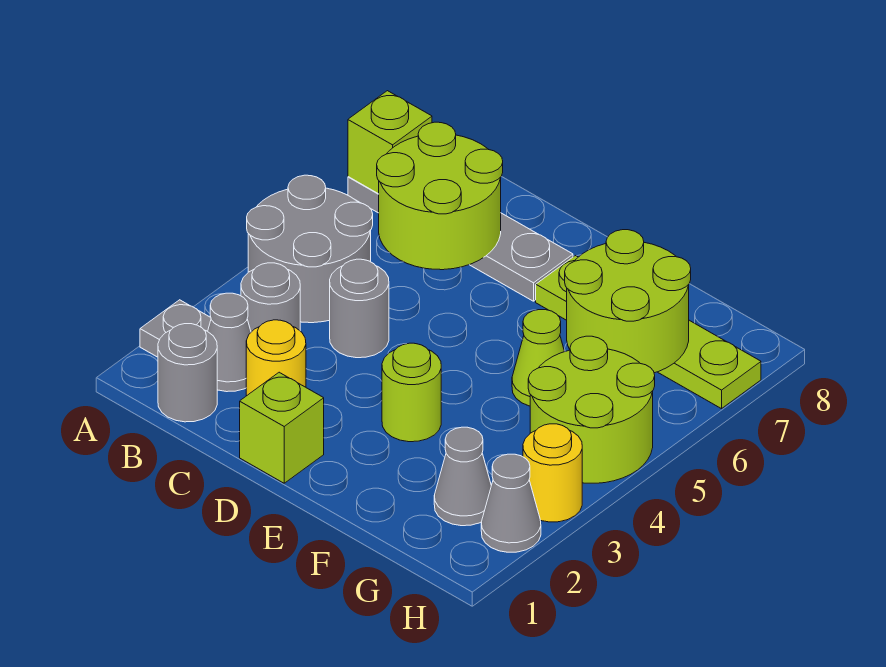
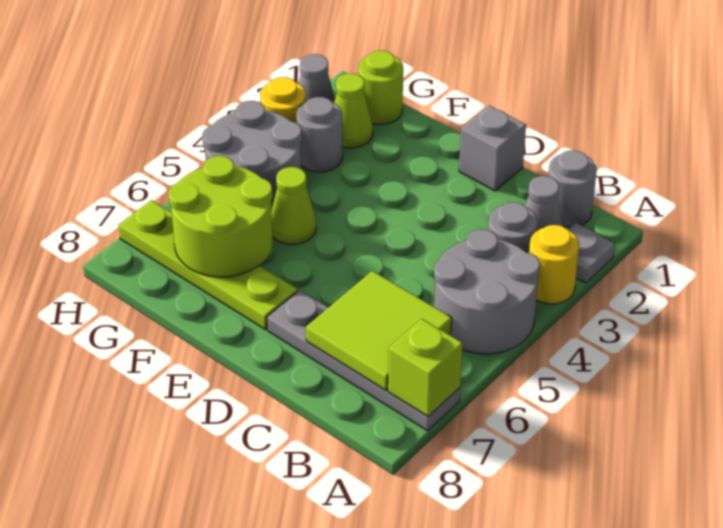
lime 2x2 round brick [377,122,503,270] -> lime 2x2 tile [306,271,452,390]
yellow 1x1 round brick [246,320,306,396] -> yellow 1x1 round brick moved to [529,225,579,304]
grey 1x1 round brick [330,259,389,358] -> grey 1x1 round brick moved to [296,97,343,172]
lime 1x1 brick [240,372,324,483] -> grey 1x1 brick [459,106,526,191]
lime 1x1 round brick [382,343,441,442] -> lime 1x1 round brick moved to [358,51,403,124]
grey 1x1 cone [434,427,491,526] -> lime 1x1 cone [334,74,373,148]
lime 2x2 round brick [528,336,655,483] -> grey 2x2 round brick [203,101,302,209]

